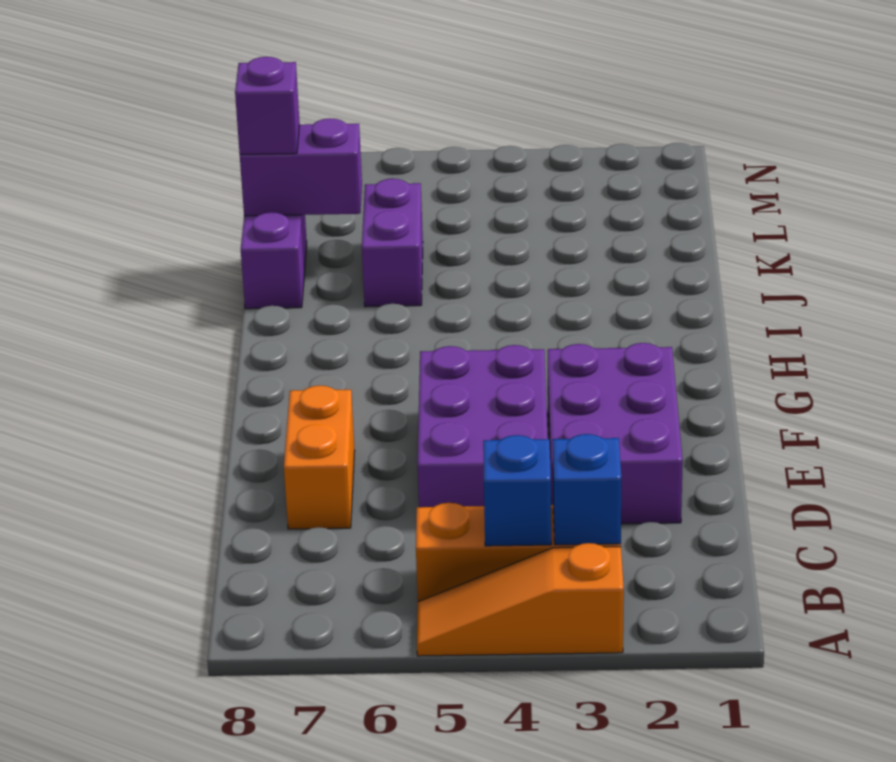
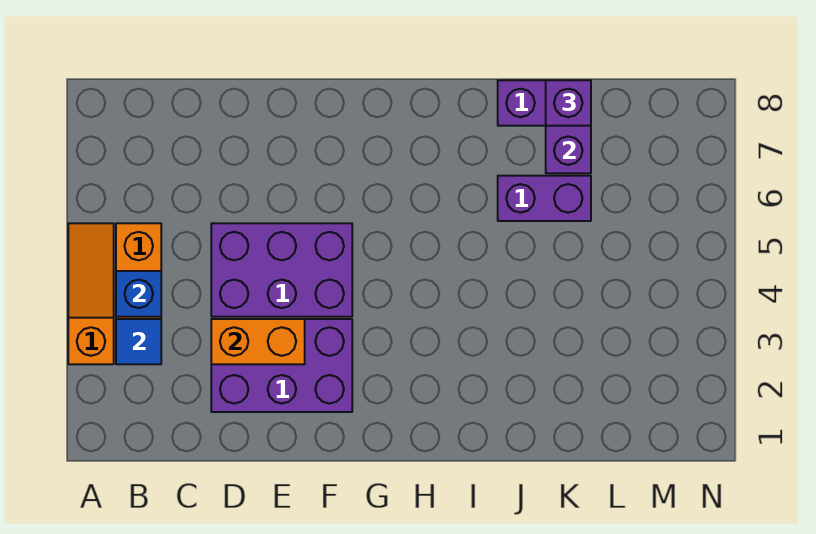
blue 1x1 brick [553,434,621,545] -> blue 1x1 tile [116,319,161,364]
orange 1x2 brick [284,385,355,529] -> orange 1x2 brick moved to [211,319,305,364]

